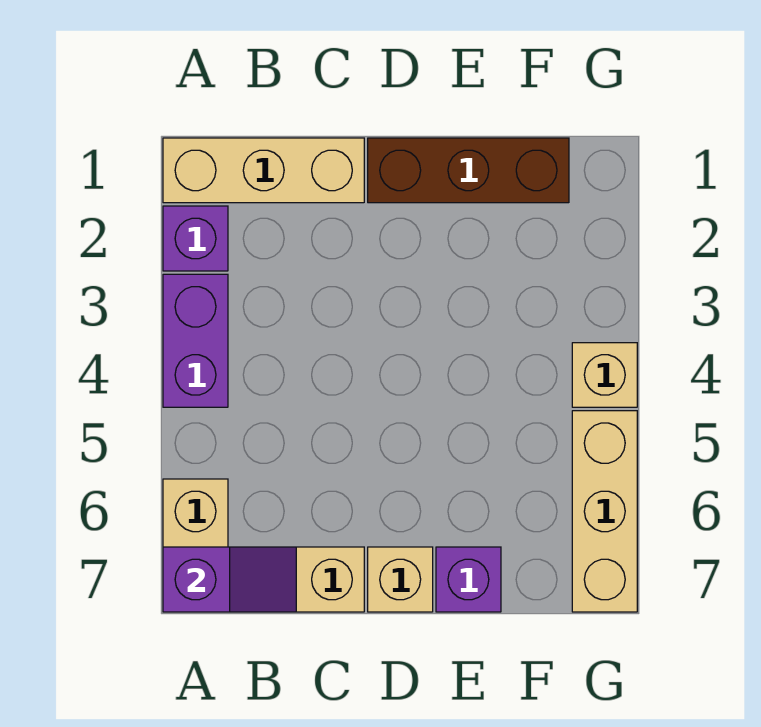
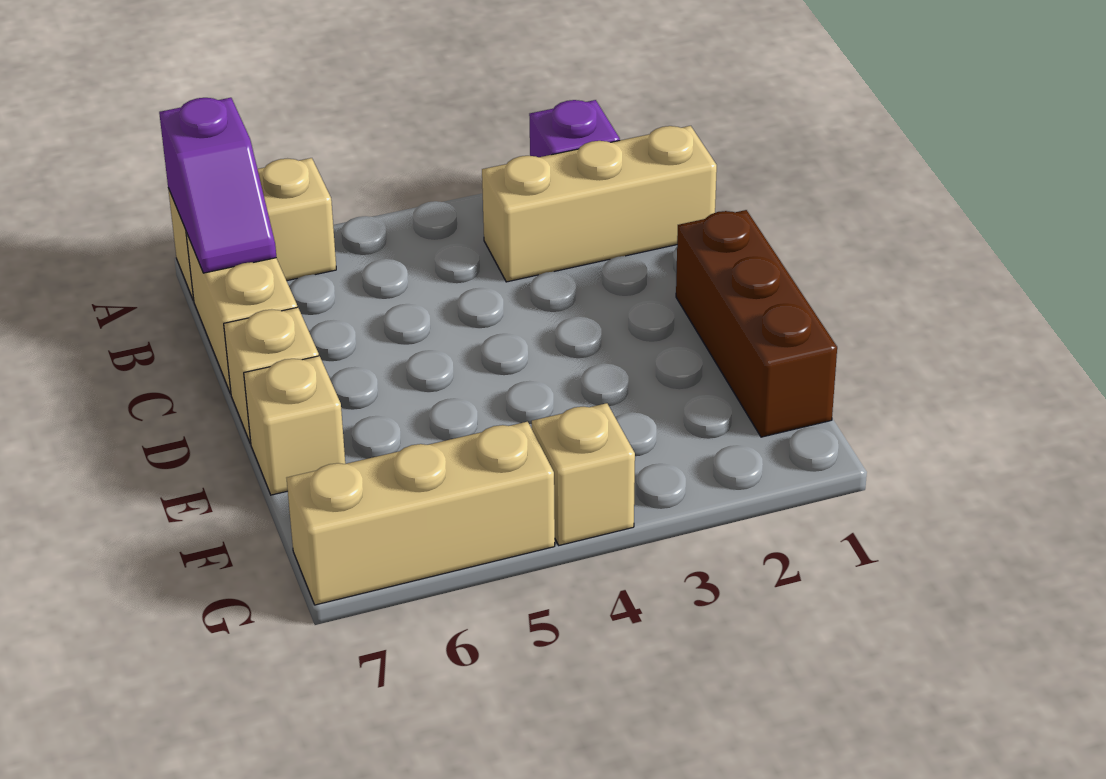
tan 1x3 brick [163,138,364,203] -> tan 1x3 brick turned to [482,126,717,282]
purple 1x2 brick [163,274,228,407] -> none
purple 1x1 brick [436,547,501,612] -> tan 1x1 brick [244,356,345,495]

